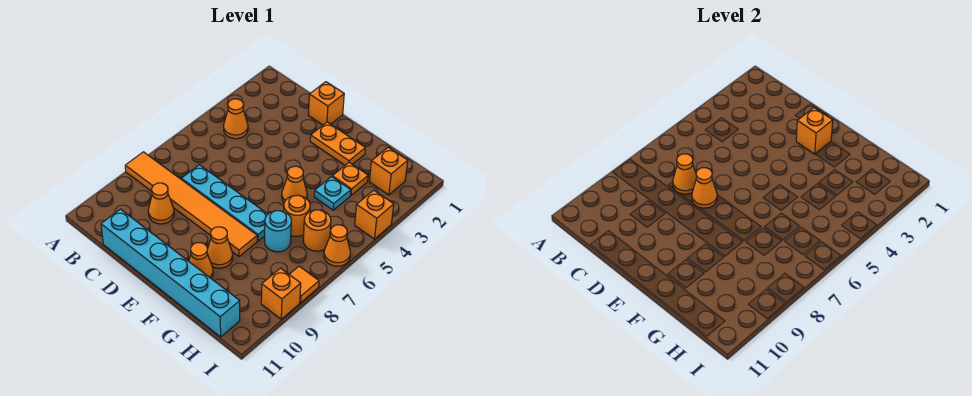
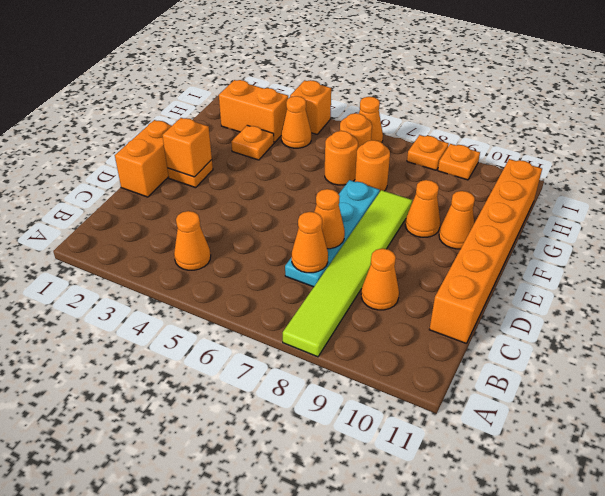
orange 1x6 tile [125,152,257,257] -> lime 1x6 tile [283,190,412,357]
cyan 1x6 brick [101,209,240,337] -> orange 1x6 brick [429,159,542,343]
orange 1x1 brick [308,82,344,125] -> orange 1x2 brick [115,120,172,197]
orange 1x2 plate [310,122,365,165] -> orange 1x1 plate [167,160,213,188]
orange 1x1 cone [282,166,307,202] -> orange 1x1 cone moved to [281,96,311,148]
cyan 1x1 plate [314,177,351,210] -> none
cyan 1x1 round brick [265,211,291,252] -> orange 1x1 round brick [355,140,390,191]
orange 1x1 brick [370,147,408,195] -> orange 1x2 brick [219,80,288,143]
orange 1x1 tile [289,266,319,303] -> orange 1x1 plate [407,135,449,170]
orange 1x1 brick [261,268,301,319] -> orange 1x1 plate [438,144,480,180]

